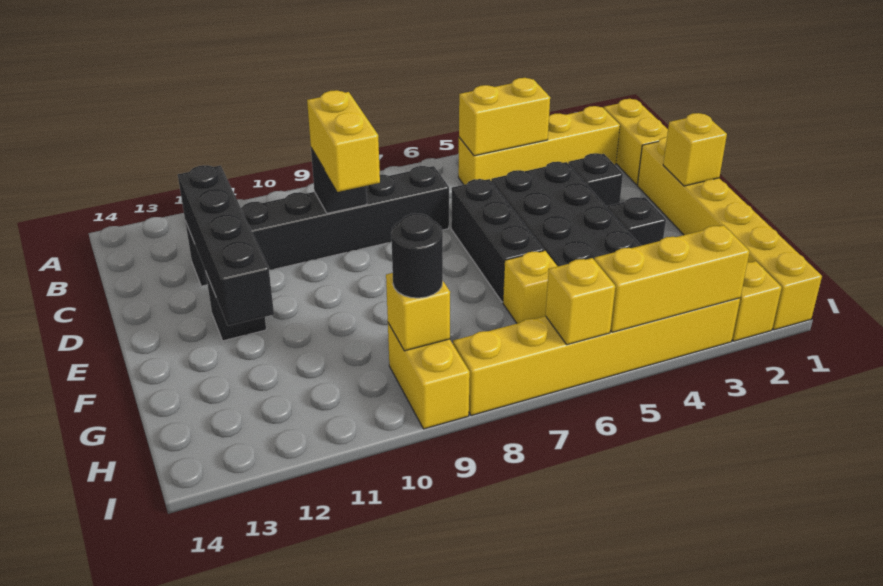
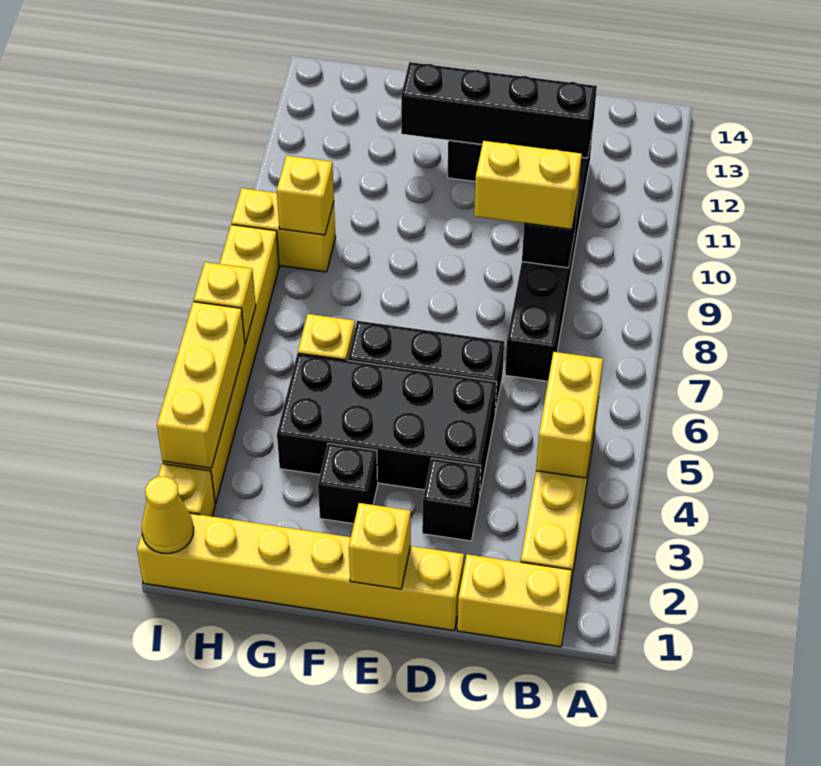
black 1x1 round brick [391,214,443,298] -> none
none -> yellow 1x1 cone [142,476,194,553]

